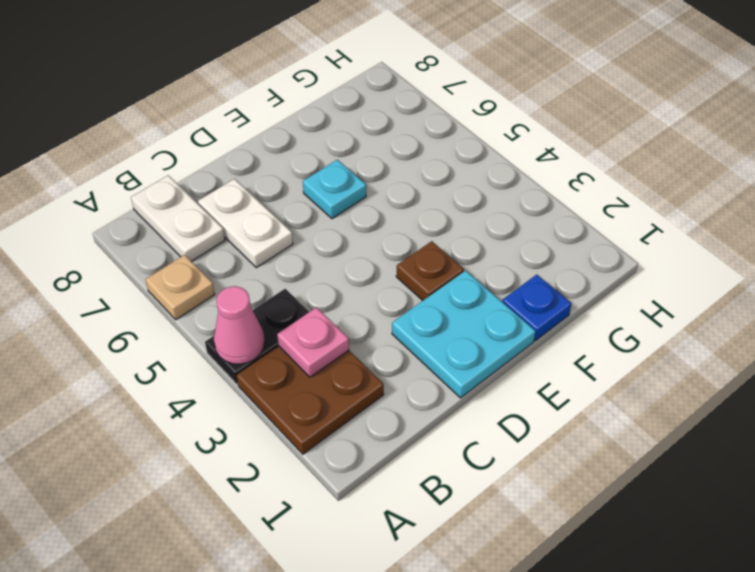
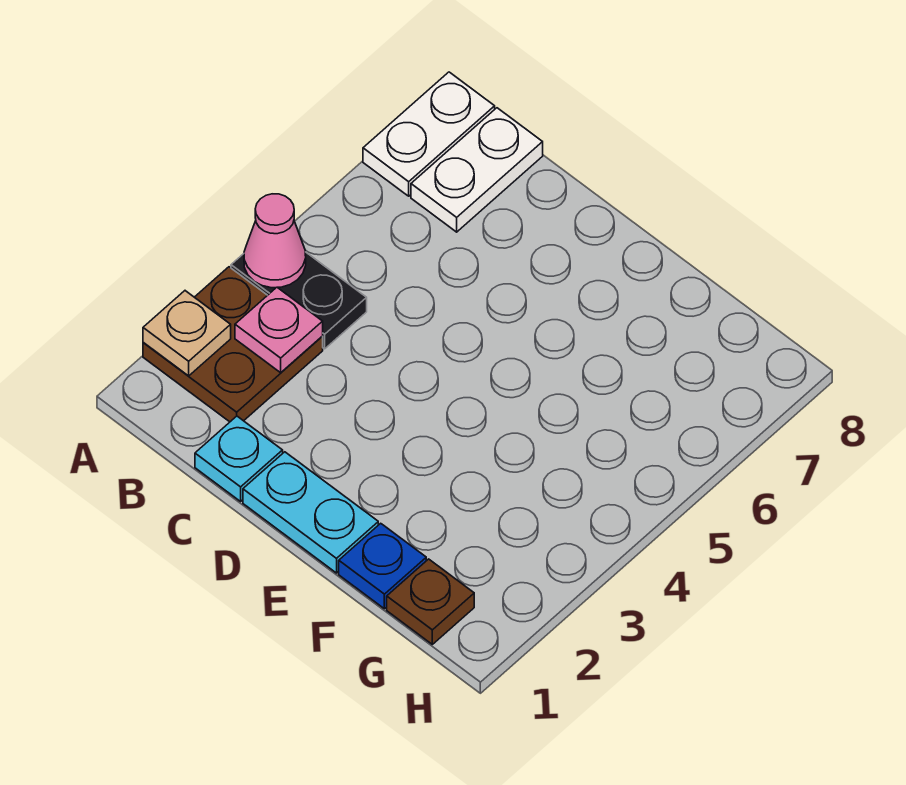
tan 1x1 plate [146,255,215,320] -> tan 1x1 plate moved to [143,291,231,376]
white 1x2 plate [198,179,293,268] -> white 1x2 plate moved to [363,72,495,196]
cyan 2x2 plate [392,270,535,398] -> cyan 1x2 plate [243,452,378,573]
brown 1x1 plate [396,241,464,301] -> brown 1x1 plate moved to [387,559,474,644]
cyan 1x1 plate [303,160,366,219] -> cyan 1x1 plate moved to [195,416,283,501]

